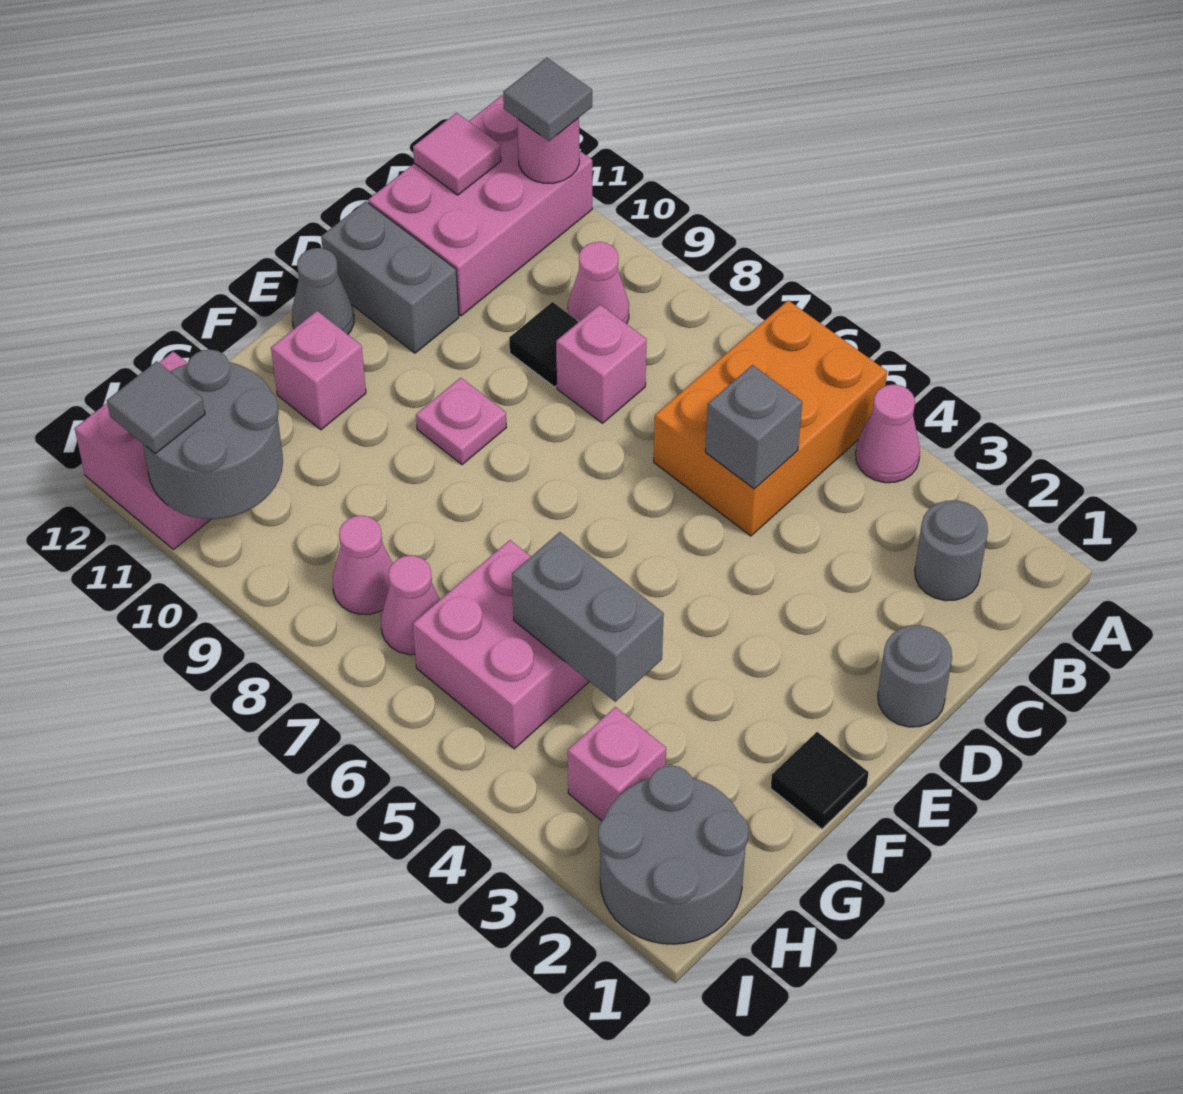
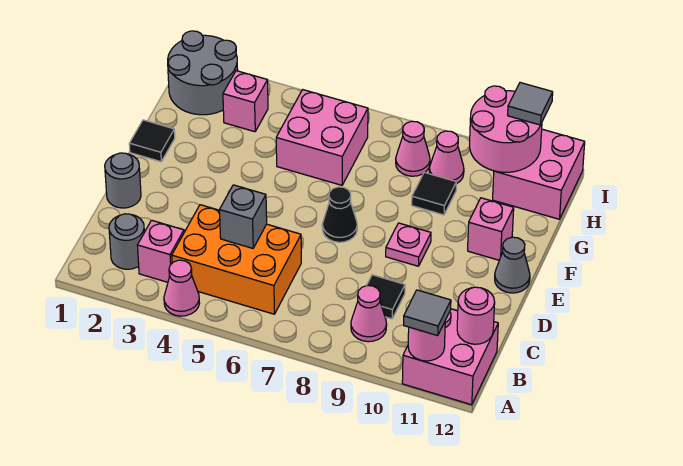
orange 2x3 brick [654,300,887,536] -> orange 2x3 brick turned to [172,205,301,314]
pink 2x3 brick [368,95,592,316] -> pink 2x2 brick [402,309,498,405]
pink 1x1 tile [413,113,501,195] -> pink 1x1 round brick [457,287,495,344]
pink 1x1 brick [556,305,647,423] -> pink 1x1 brick moved to [137,220,184,282]
grey 1x2 brick [321,202,459,353] -> none
none -> black 1x1 cone [322,187,357,242]
grey 1x2 brick [512,532,664,702] -> none
none -> black 1x1 tile [412,172,456,215]
pink 1x1 cone [381,555,440,655] -> pink 1x1 cone moved to [429,131,464,184]
grey 2x2 round brick [143,350,283,519] -> pink 2x2 round brick [470,86,542,172]

